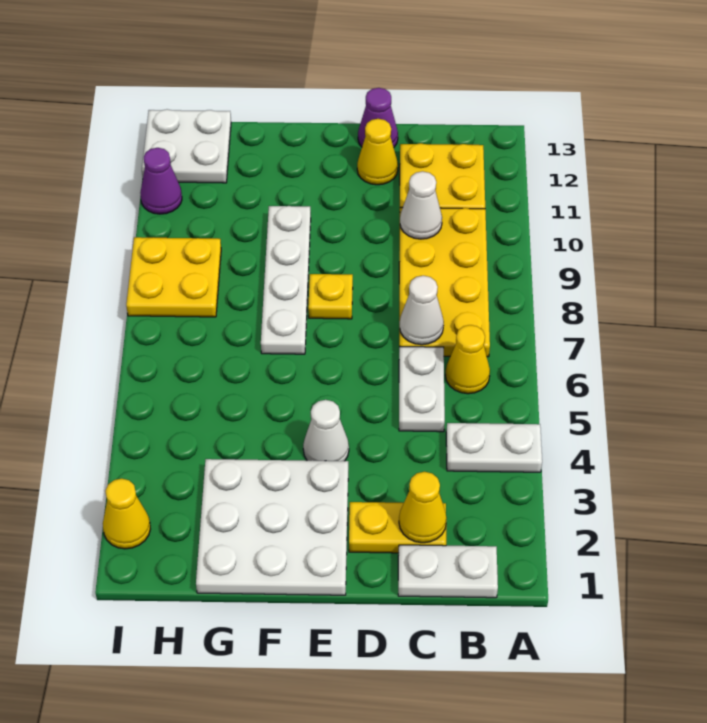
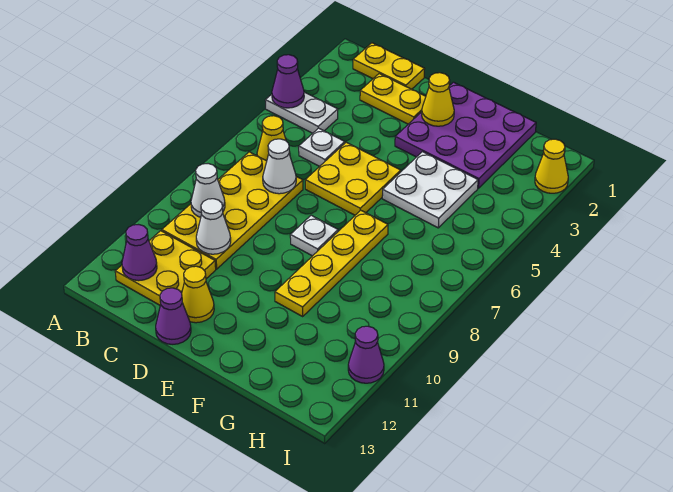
none -> purple 1x1 cone [272,55,304,108]
white 1x2 plate [398,545,498,598] -> yellow 1x2 plate [353,43,424,89]
none -> purple 1x1 cone [122,225,157,281]
yellow 1x1 cone [399,472,447,543] -> yellow 1x1 cone moved to [422,73,454,126]
white 1x2 plate [399,347,445,432] -> white 1x1 plate [299,128,345,166]
white 3x3 plate [196,459,348,595] -> purple 3x3 plate [395,82,536,188]
white 1x1 cone [303,400,349,461] -> white 1x1 cone moved to [191,164,225,217]
yellow 1x1 plate [308,274,353,319] -> white 1x1 plate [290,215,338,256]
white 1x4 plate [261,206,311,354] -> yellow 1x4 plate [275,210,388,316]
yellow 2x2 plate [126,237,221,317] -> yellow 2x2 plate moved to [305,142,401,215]
white 2x2 plate [142,109,231,183] -> white 2x2 plate moved to [382,152,478,228]

